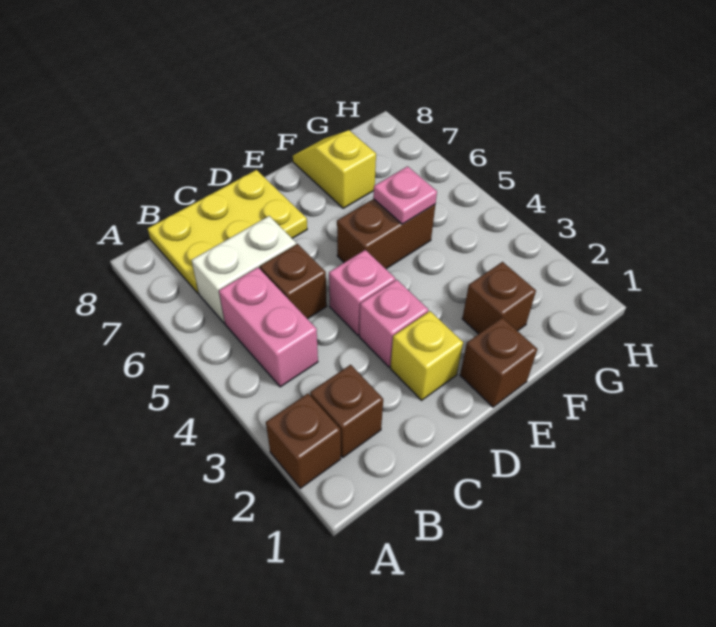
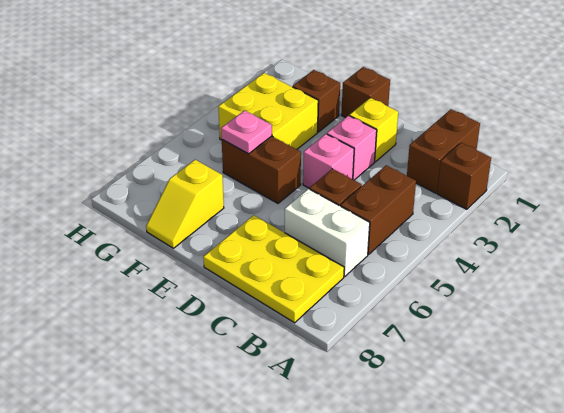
brown 1x1 brick [310,365,383,457] -> brown 1x2 brick [407,109,480,193]
pink 1x2 brick [219,267,318,387] -> brown 1x2 brick [341,165,416,255]
none -> yellow 2x2 brick [218,73,318,149]

